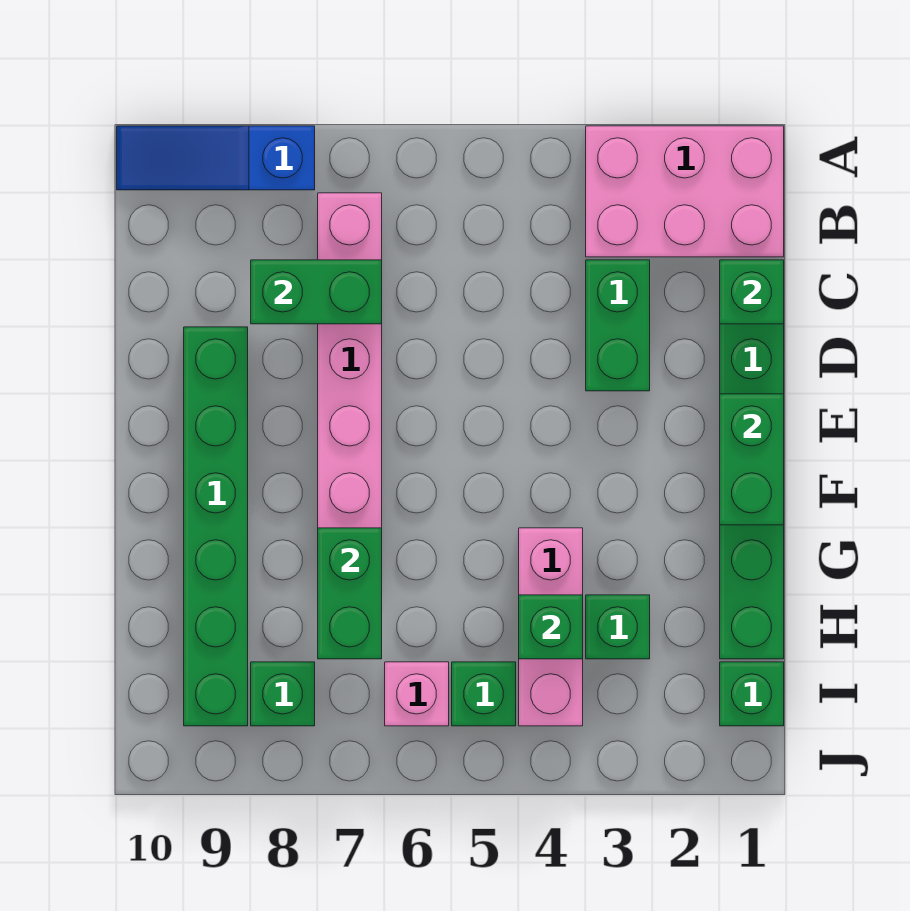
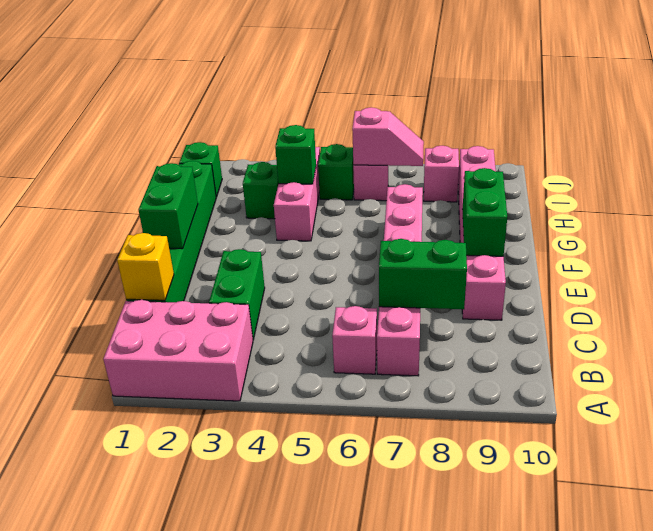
blue 1x3 slope [117,126,315,190] -> none
none -> pink 1x1 brick [332,306,377,374]
green 1x1 brick [720,260,784,324] -> yellow 1x1 brick [117,233,174,300]
green 1x6 brick [184,327,248,726] -> pink 1x6 brick [458,146,506,320]
green 1x2 brick [318,528,382,659] -> green 1x2 brick moved to [462,168,507,256]
none -> pink 1x2 slope [352,107,424,166]
green 1x1 brick [251,662,315,726] -> pink 1x1 brick [424,146,459,202]

